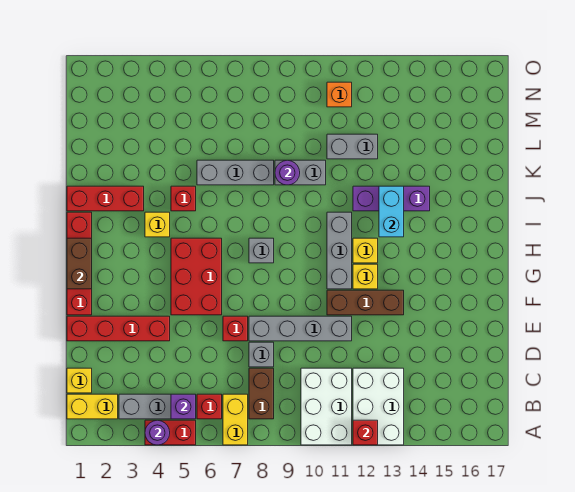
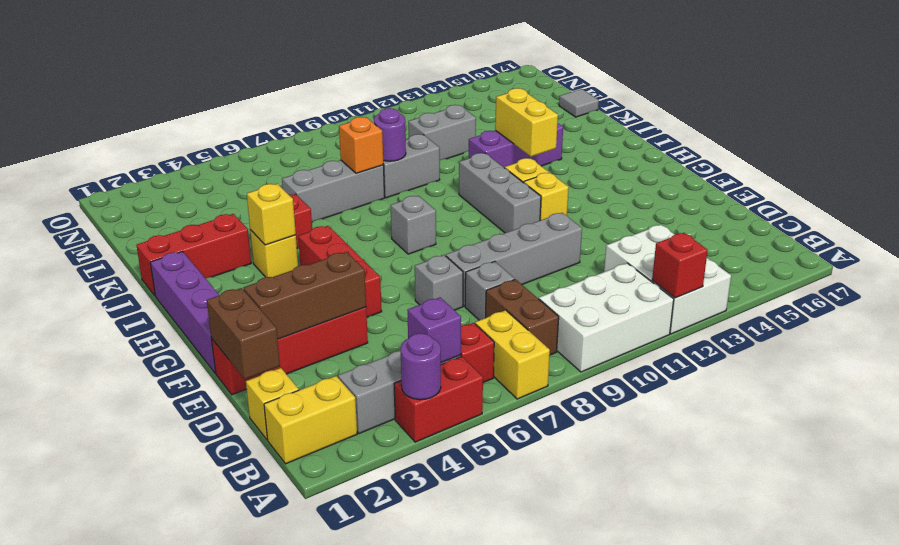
white 2x3 brick [301,368,352,445] -> white 2x3 brick turned to [539,263,674,372]
red 1x1 brick [223,316,248,341] -> grey 1x1 brick [415,255,463,310]
red 1x4 brick [67,212,92,315] -> purple 1x4 brick [150,252,219,374]
red 2x3 brick [171,238,222,315] -> red 1x3 brick [298,226,382,317]
brown 1x3 brick [327,290,404,315] -> brown 1x3 brick moved to [243,252,366,339]
brown 1x2 brick [67,238,92,289] -> brown 1x2 brick moved to [207,288,280,379]
none -> yellow 1x1 brick [247,184,296,245]
cyan 1x2 brick [379,186,404,237] -> yellow 1x2 brick [495,88,558,157]
none -> grey 1x1 tile [559,89,599,117]
orange 1x1 brick [327,82,352,107] -> orange 1x1 brick moved to [339,117,383,173]

